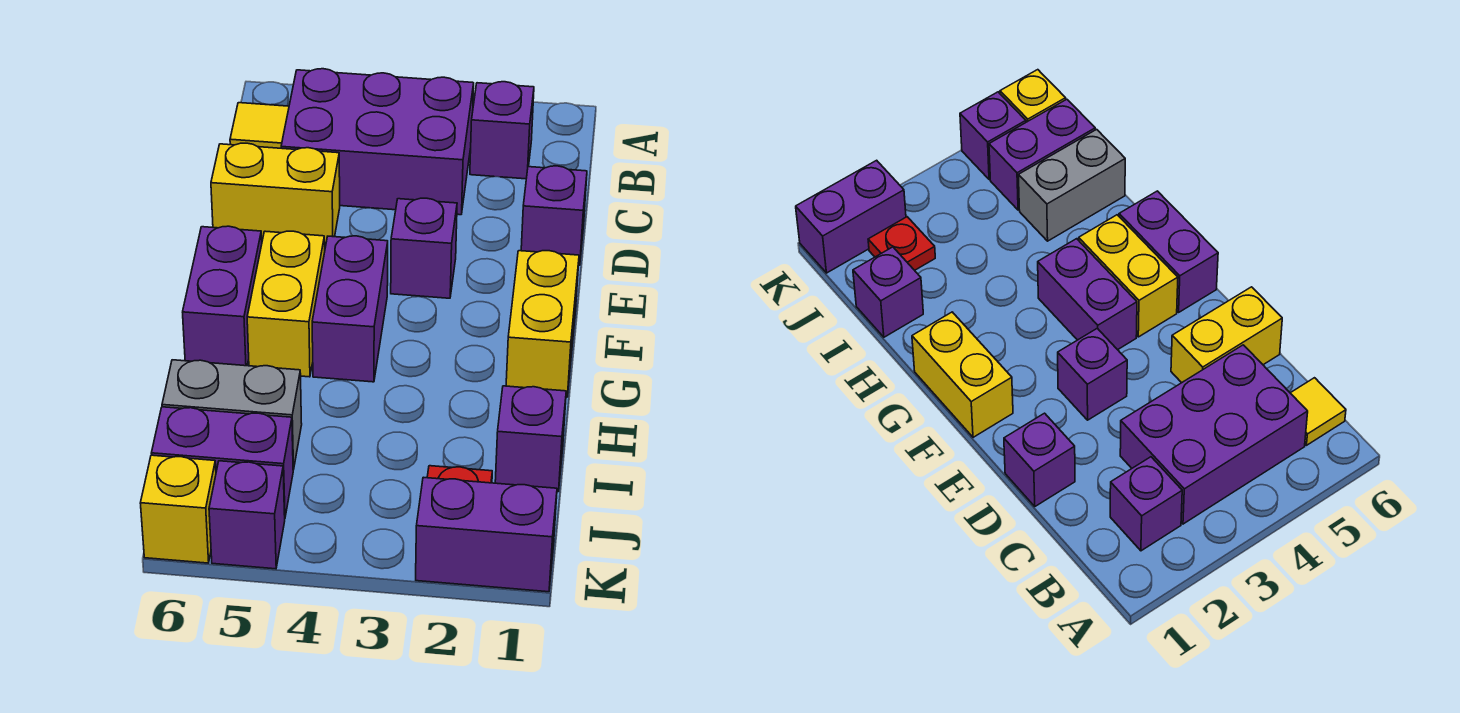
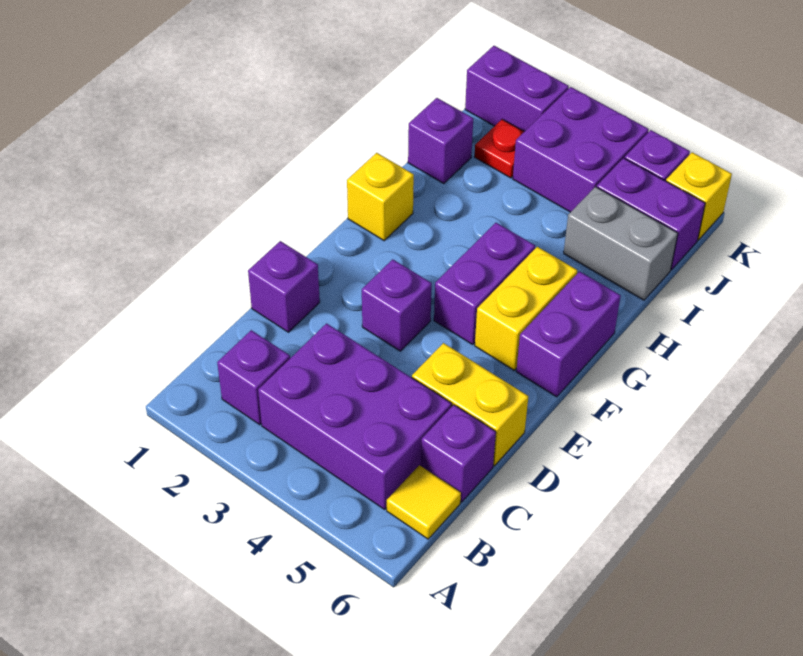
none -> purple 1x1 brick [421,405,496,502]
yellow 1x2 brick [506,251,579,397] -> yellow 1x1 brick [347,153,414,241]
none -> purple 2x2 brick [513,87,649,212]

